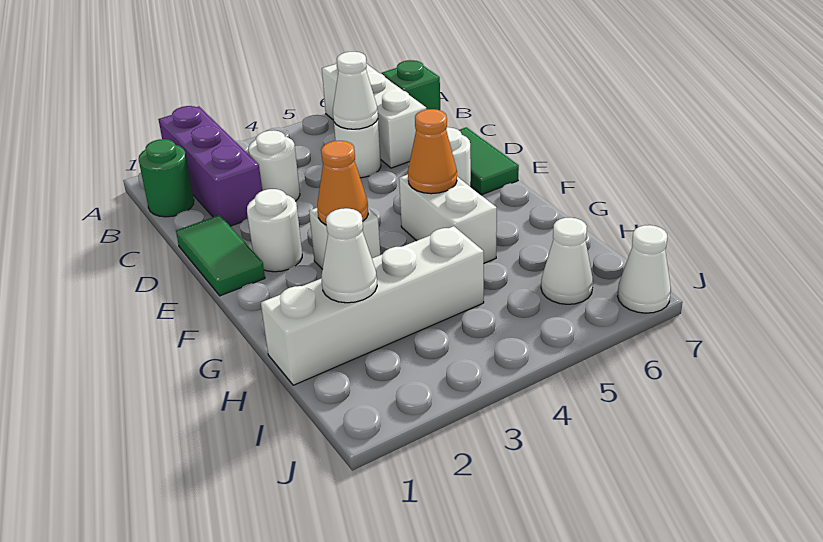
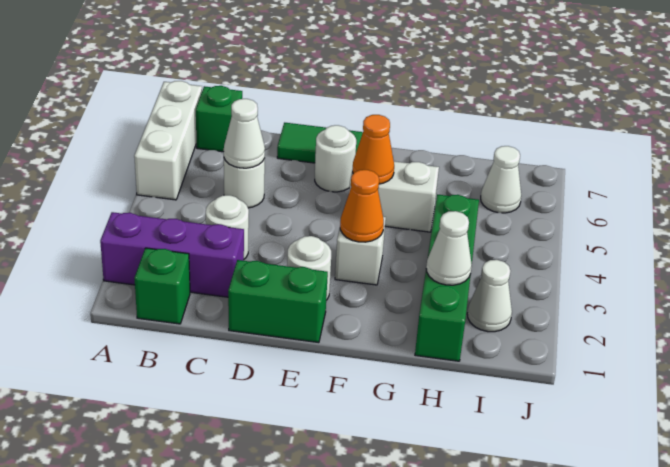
white 1x3 brick [322,62,426,168] -> white 1x3 brick turned to [134,81,202,200]
green 1x1 round brick [139,139,194,217] -> green 1x1 brick [134,248,190,324]
green 1x2 tile [176,215,265,296] -> green 1x2 brick [228,260,328,343]
white 1x4 brick [261,226,484,385] -> green 1x4 brick [415,194,479,361]
white 1x1 cone [617,225,671,313] -> white 1x1 cone moved to [467,260,512,332]

